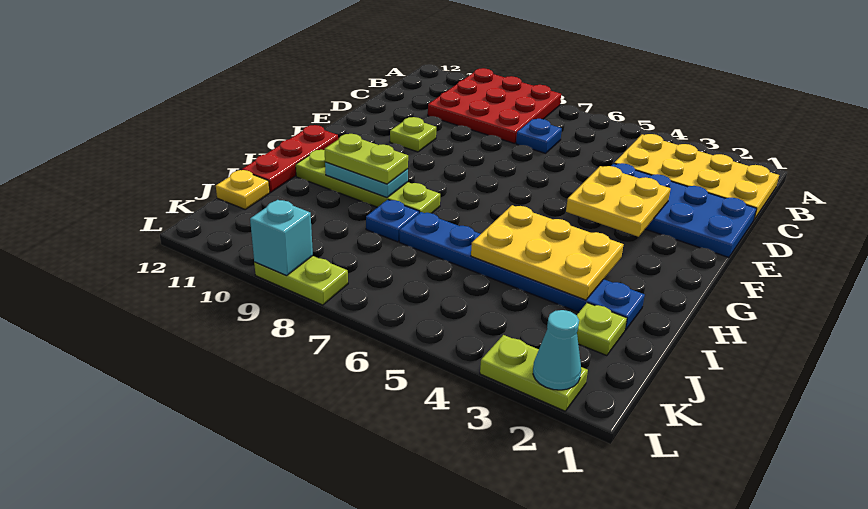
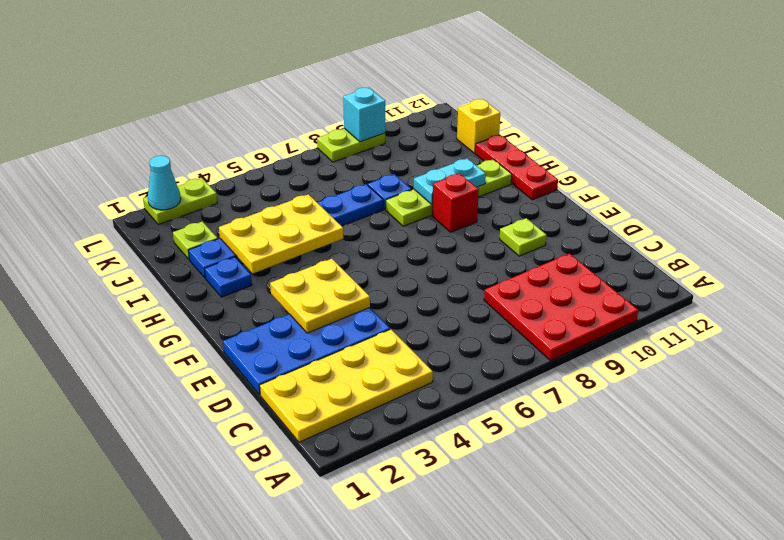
blue 1x1 plate [516,119,562,153] -> blue 1x1 plate moved to [205,257,252,297]
none -> red 1x1 brick [432,173,479,232]
lime 1x2 plate [325,134,408,184] -> none
yellow 1x1 plate [216,170,270,209] -> yellow 1x1 brick [457,99,500,153]

